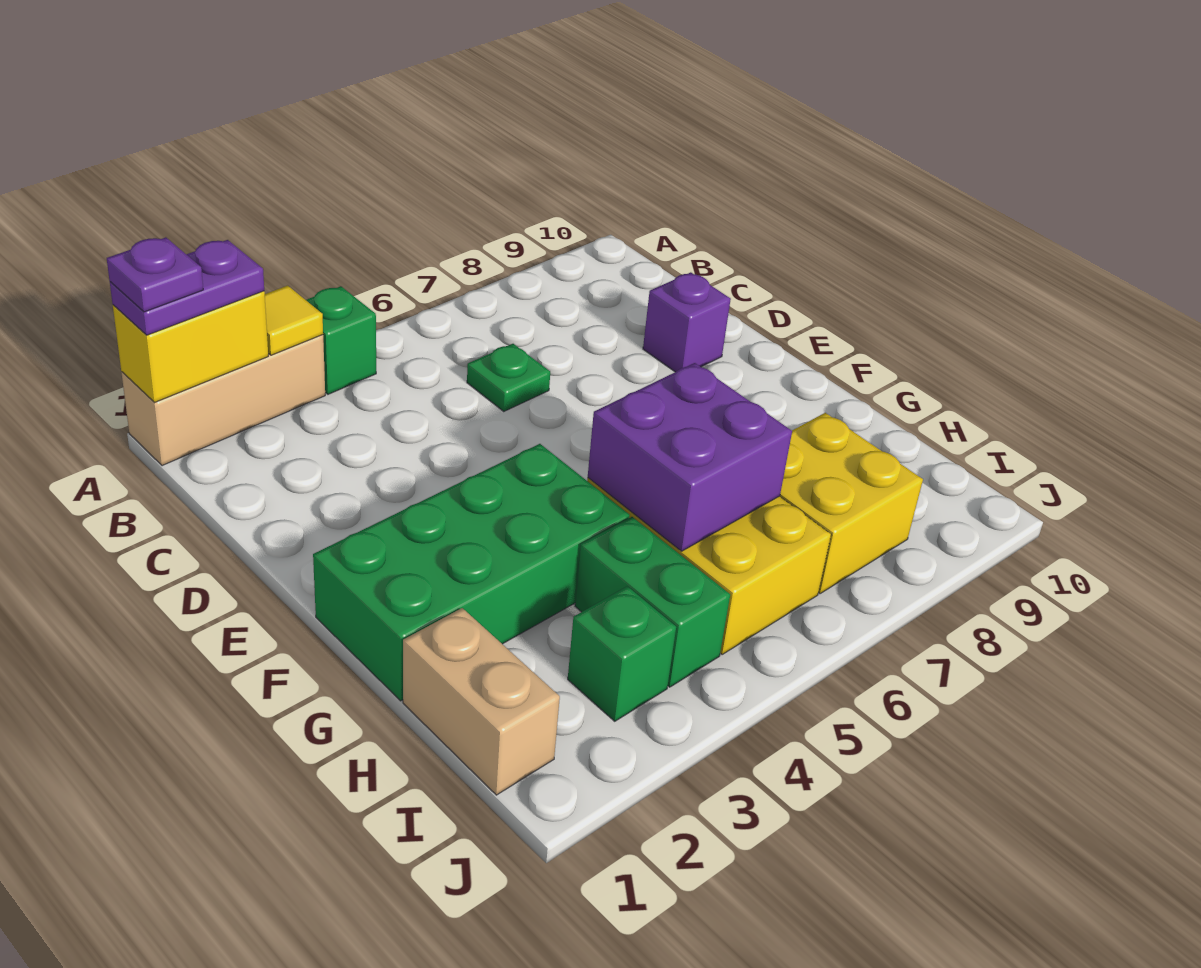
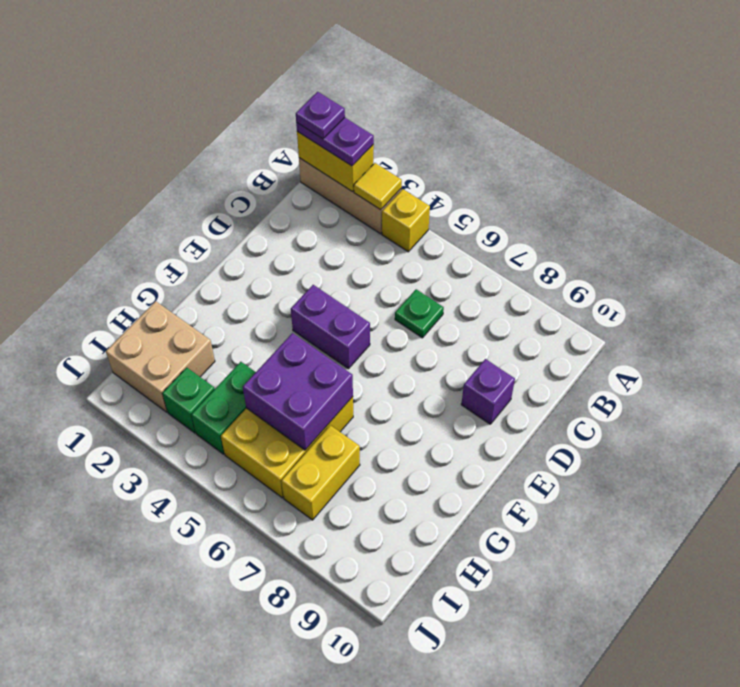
green 1x1 brick [306,286,376,394] -> yellow 1x1 brick [382,189,430,252]
none -> purple 1x2 brick [291,285,370,369]
green 2x4 brick [313,444,630,701] -> none
tan 1x2 brick [403,608,560,795] -> tan 2x2 brick [106,301,215,412]
yellow 2x2 brick [780,413,923,594] -> yellow 1x2 brick [281,425,360,520]

